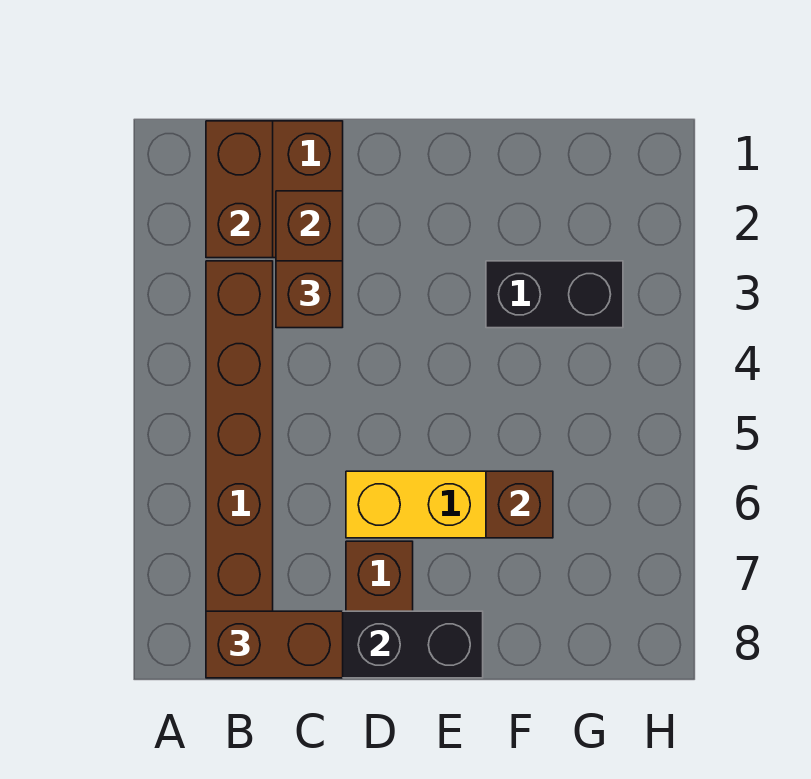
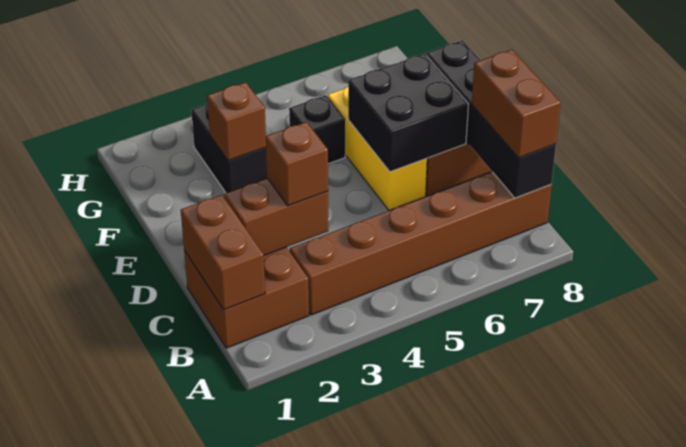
brown 1x2 brick [206,121,273,258] -> brown 1x2 brick turned to [181,195,265,310]
none -> black 2x2 brick [348,54,469,172]
none -> black 1x1 brick [289,95,345,164]
brown 1x1 brick [486,471,553,538] -> brown 1x1 brick moved to [207,82,266,160]

